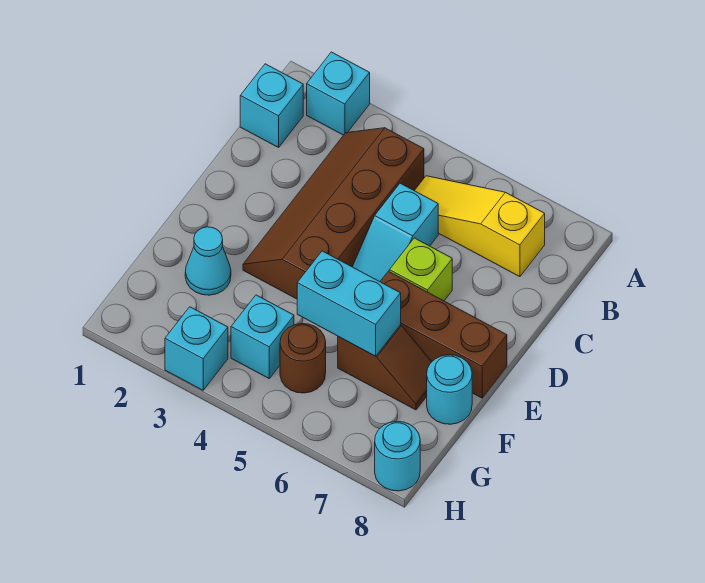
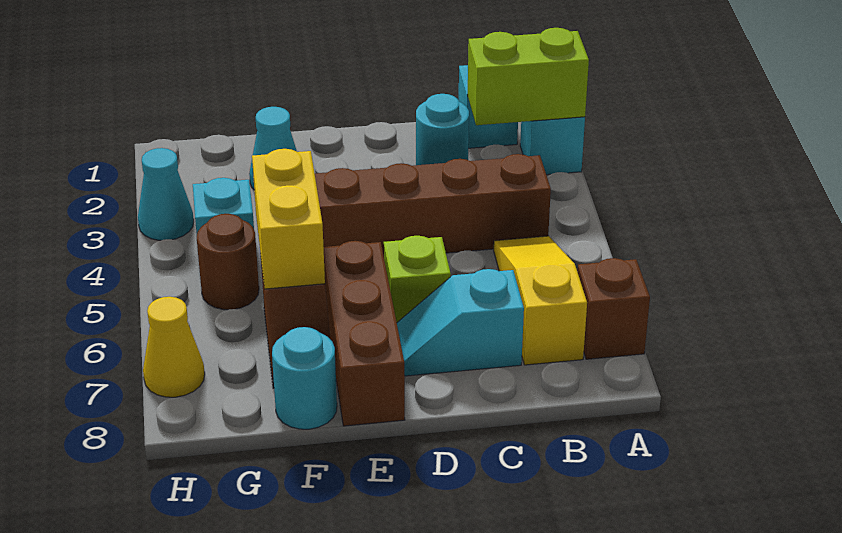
none -> lime 1x2 brick [468,28,589,125]
none -> brown 1x1 brick [578,258,650,359]
cyan 1x2 slope [353,183,438,282] -> cyan 1x2 slope moved to [397,269,524,376]
cyan 1x2 brick [297,251,401,356] -> yellow 1x2 brick [252,149,325,289]
cyan 1x1 brick [165,307,228,390] -> cyan 1x1 cone [138,148,194,240]
none -> yellow 1x1 cone [143,297,205,397]
cyan 1x1 round brick [375,421,420,491] -> cyan 1x1 round brick moved to [416,94,469,165]

